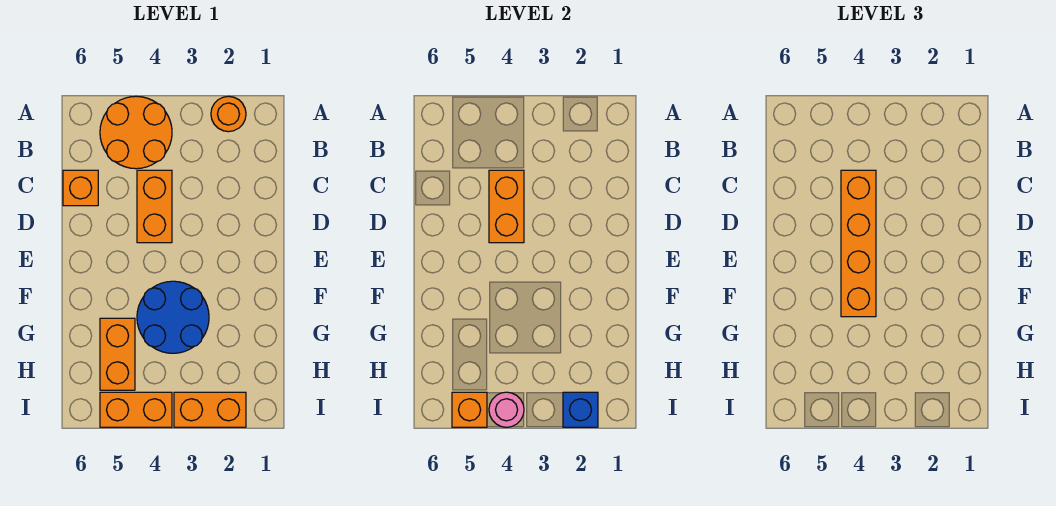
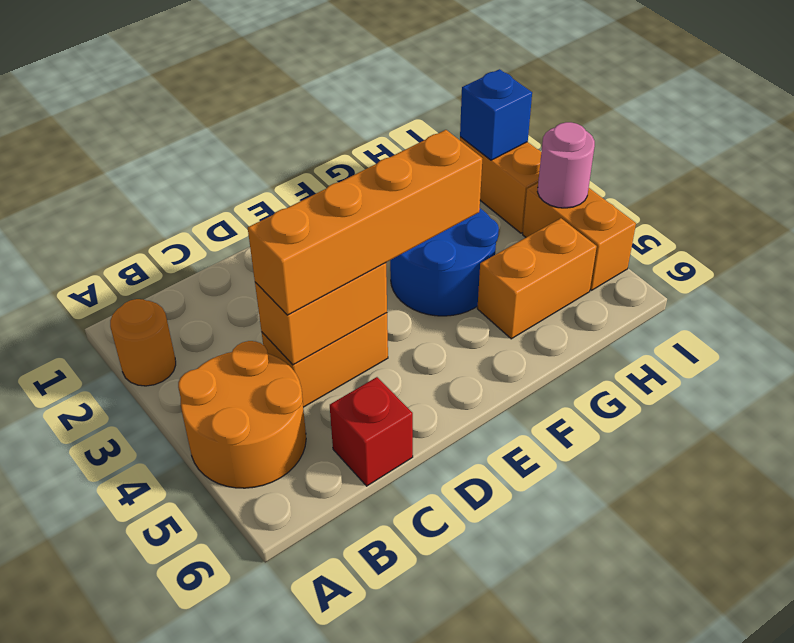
orange 1x1 brick [63,170,98,206] -> red 1x1 brick [330,377,413,486]
orange 1x1 brick [452,392,487,427] -> none

